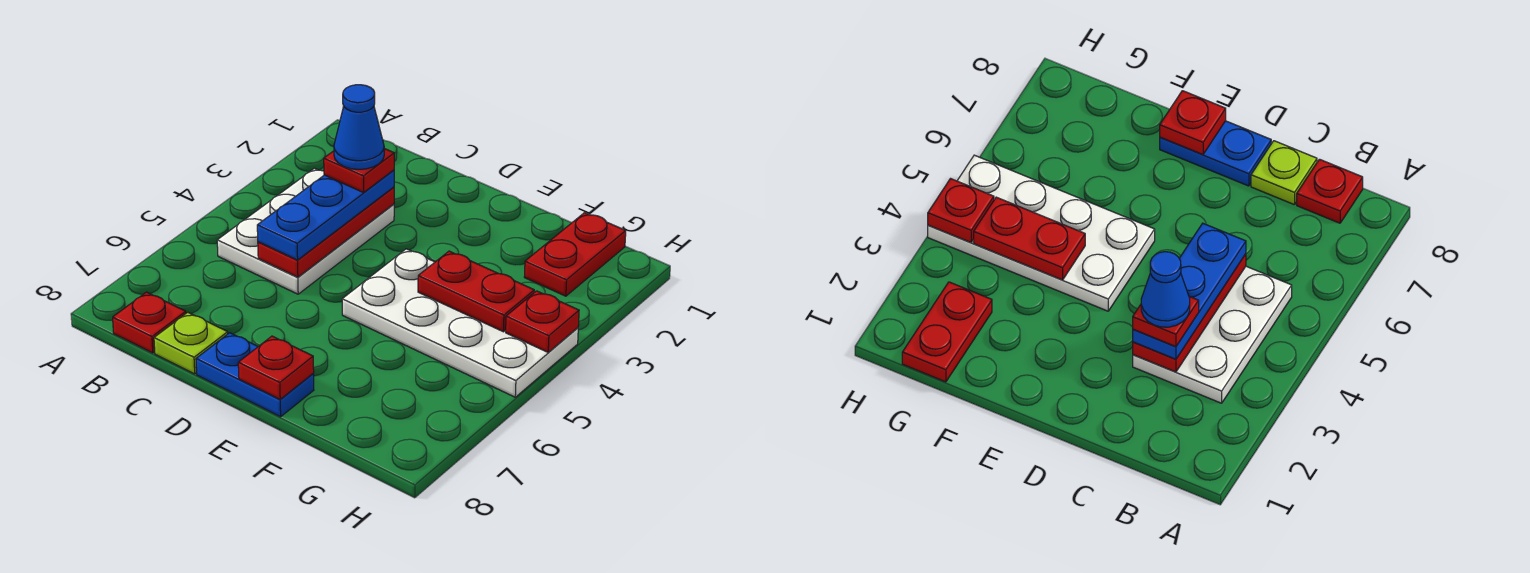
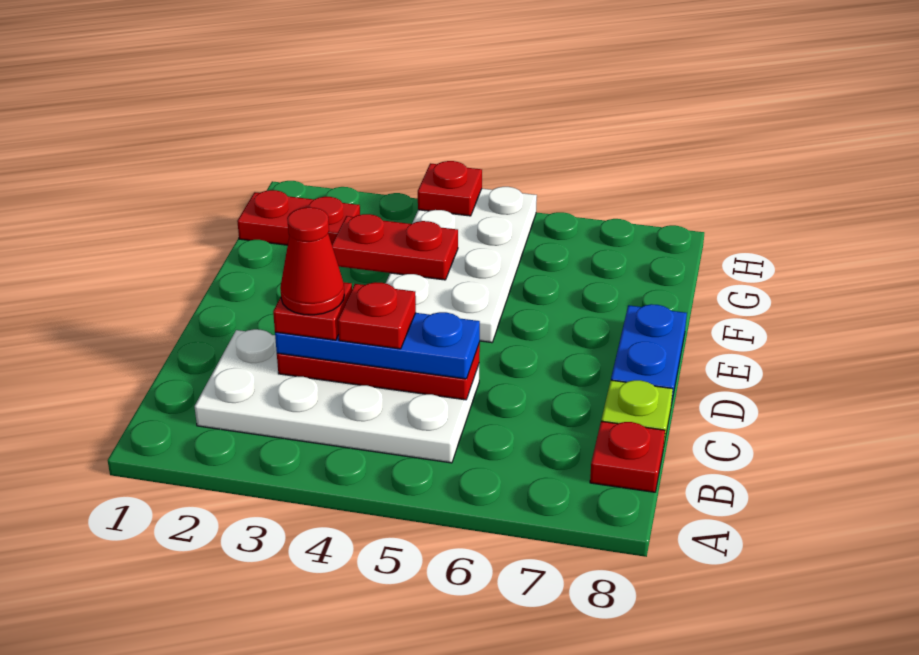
white 2x3 plate [217,168,394,294] -> white 2x4 plate [195,329,479,463]
blue 1x1 cone [334,85,384,169] -> red 1x1 cone [280,207,344,315]
red 1x1 plate [238,336,314,399] -> red 1x1 plate moved to [338,282,416,349]
red 1x2 plate [418,251,534,332] -> red 1x2 plate turned to [332,214,458,280]

